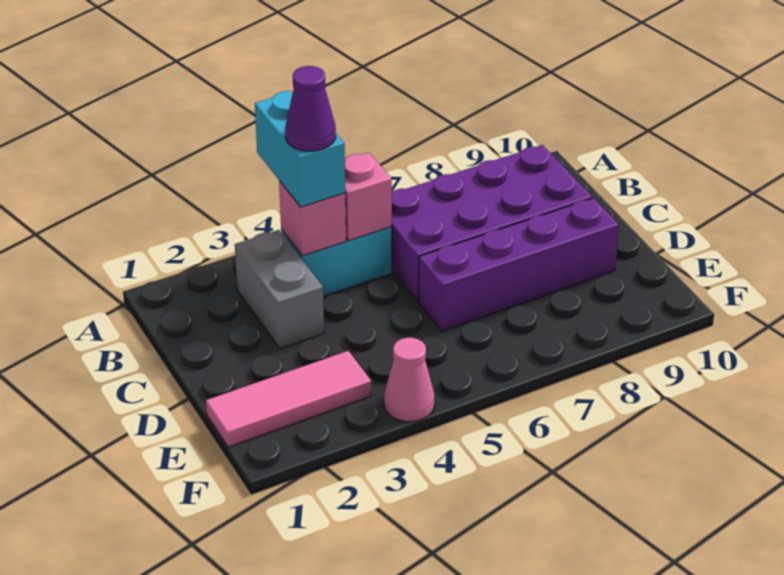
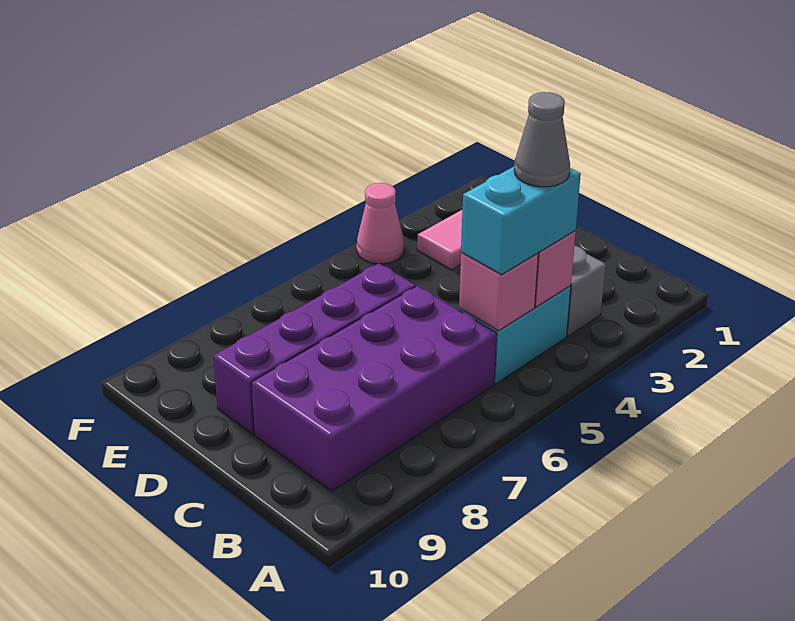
cyan 1x2 brick [255,91,345,207] -> cyan 1x2 brick turned to [461,166,581,275]
purple 1x1 cone [285,66,336,151] -> grey 1x1 cone [514,92,570,187]

